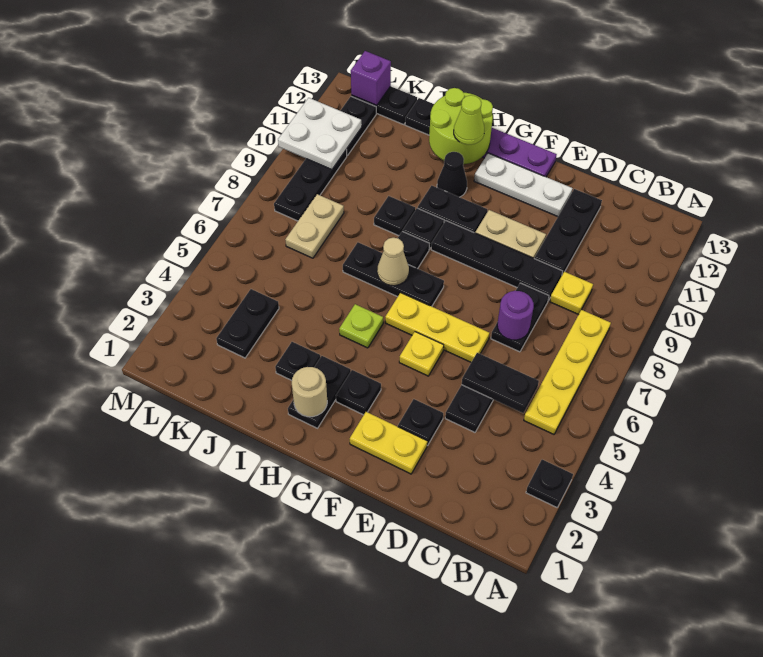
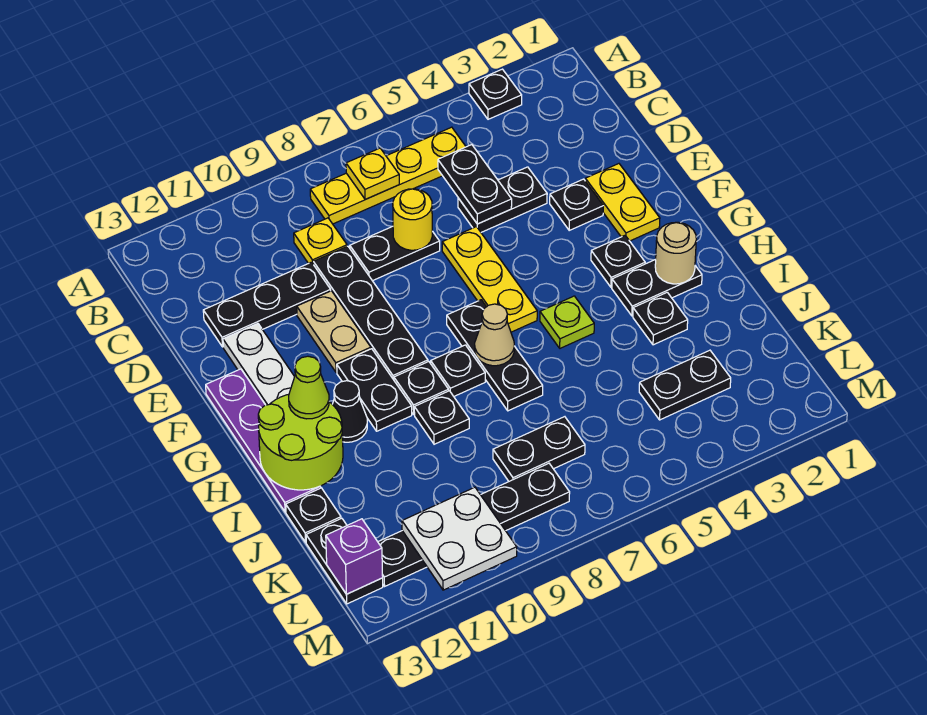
purple 1x1 round brick [497,291,534,340] -> yellow 1x1 round brick [393,189,432,250]
yellow 1x1 plate [399,332,444,376] -> yellow 1x1 plate moved to [346,148,399,200]
tan 1x2 plate [285,194,344,258] -> black 1x2 plate [493,417,585,481]

